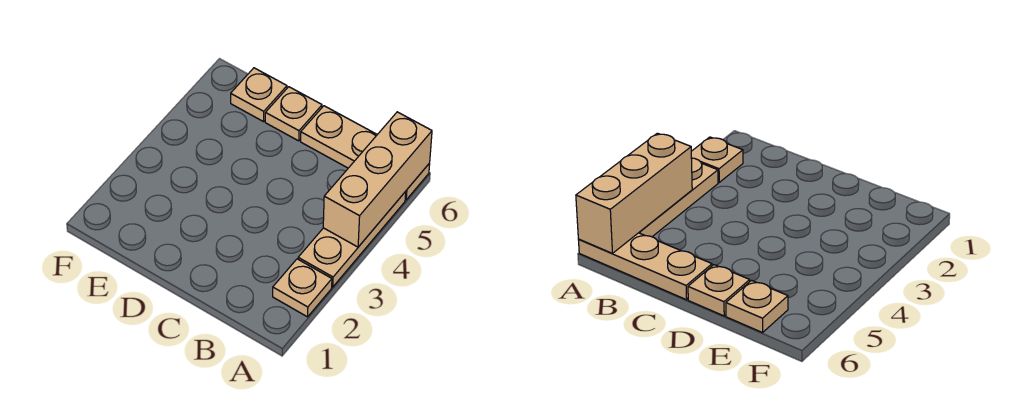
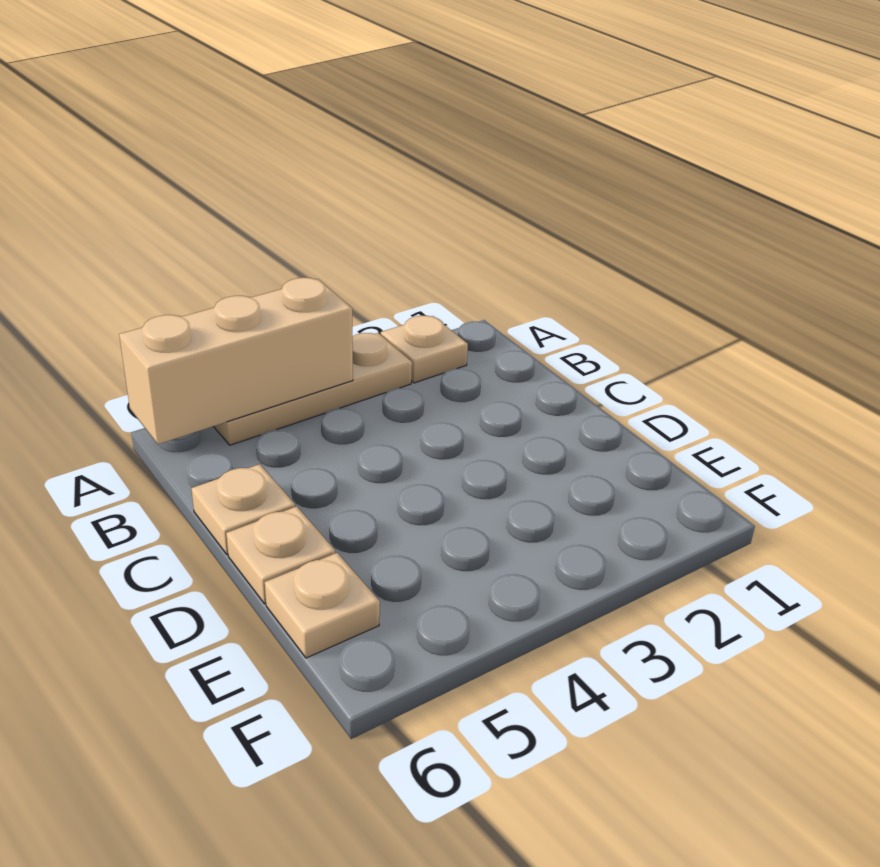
tan 1x3 plate [301,106,430,200] -> tan 1x1 plate [191,464,295,555]

